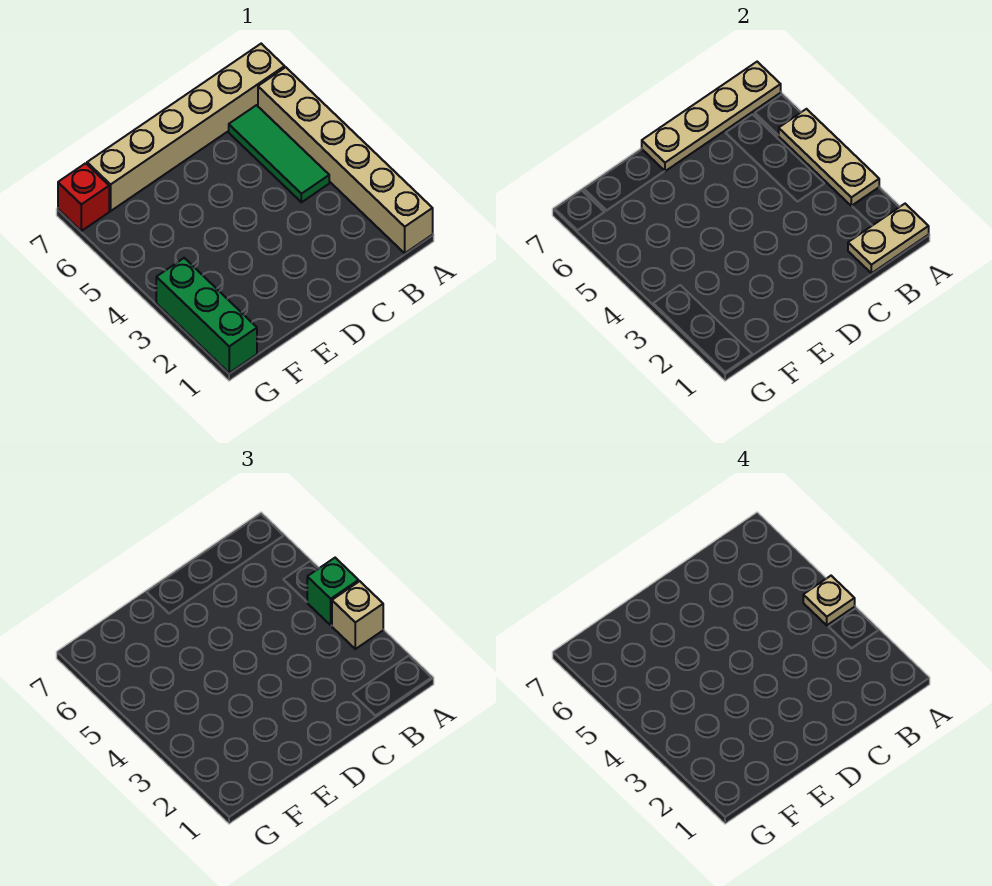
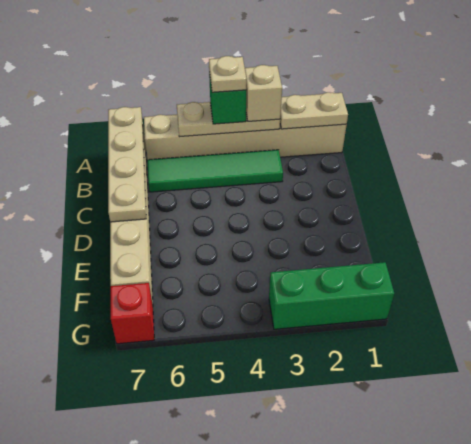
tan 1x2 plate [848,204,929,273] -> tan 1x2 plate turned to [280,92,348,129]
green 1x3 tile [229,105,329,202] -> green 1x4 tile [147,150,283,192]

